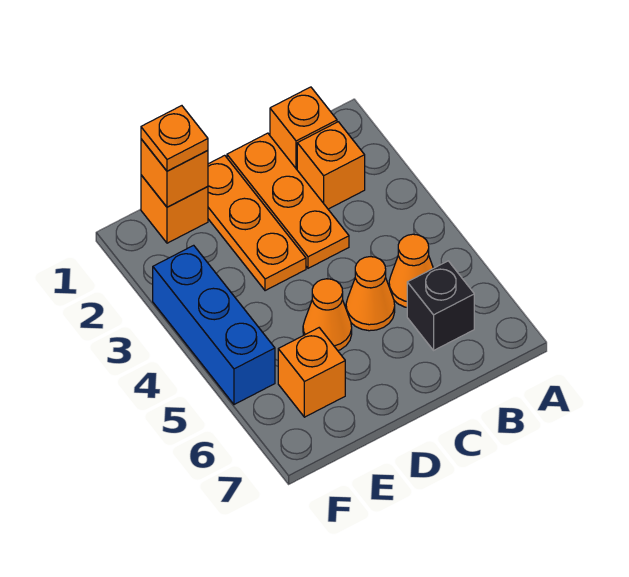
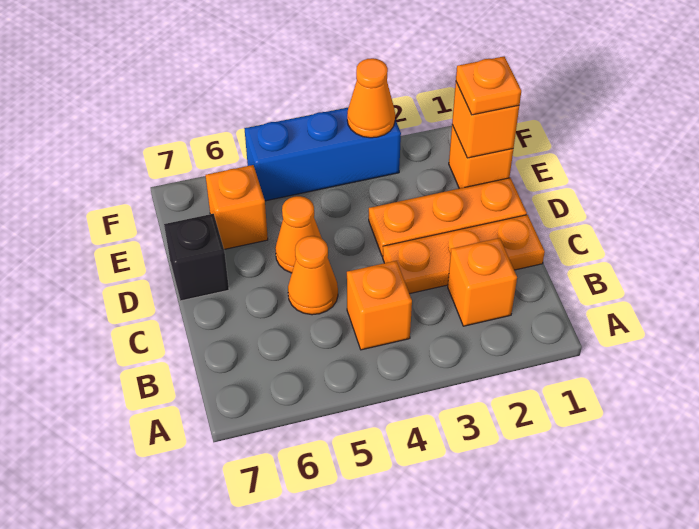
orange 1x1 brick [270,87,337,169] -> orange 1x1 brick moved to [347,261,412,350]
orange 1x1 cone [389,234,433,307] -> orange 1x1 cone moved to [347,58,395,138]
black 1x1 brick [407,261,474,350] -> black 1x1 brick moved to [164,214,229,301]

